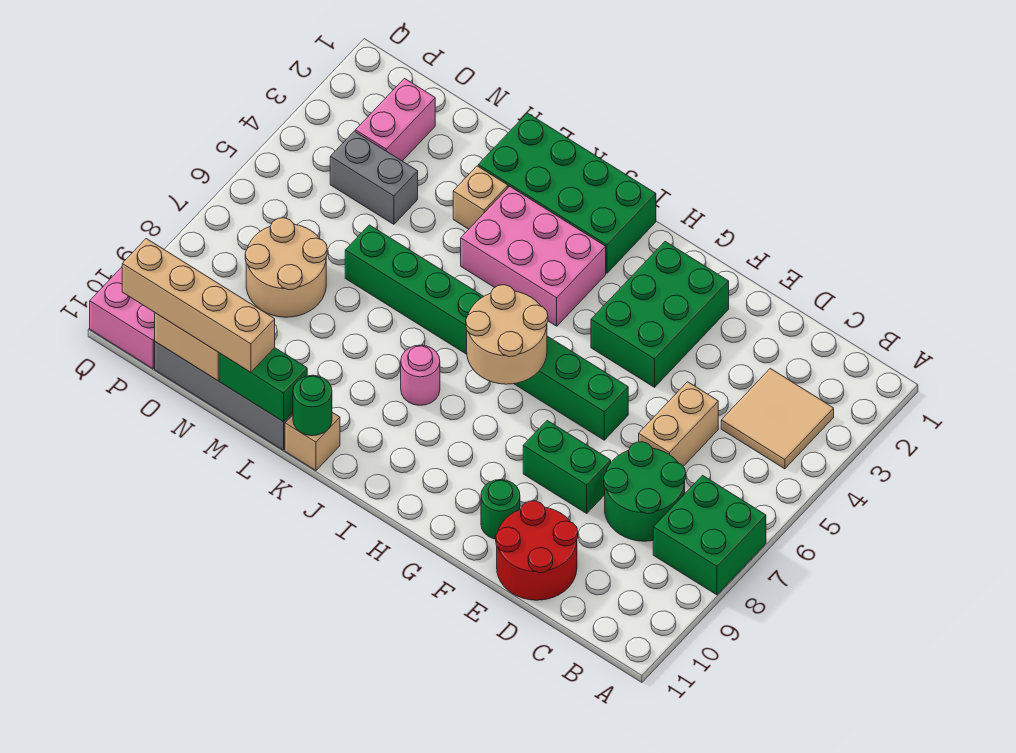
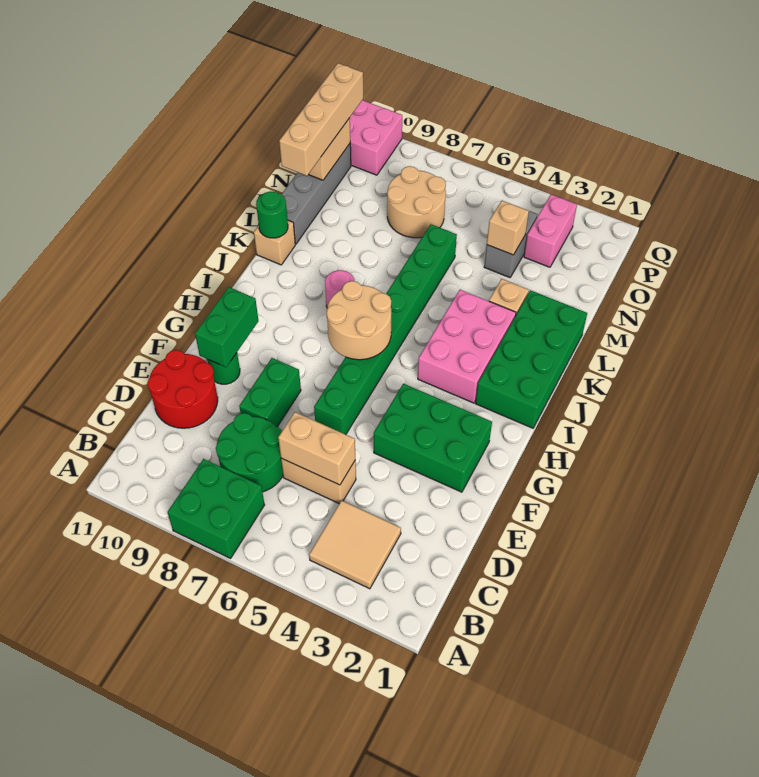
none -> tan 1x2 brick [278,412,355,485]
green 1x2 brick [220,348,307,422] -> green 1x2 brick moved to [195,287,258,367]
none -> tan 1x1 brick [487,201,529,255]
pink 1x2 brick [355,79,435,161] -> pink 1x2 brick turned to [524,195,577,267]

